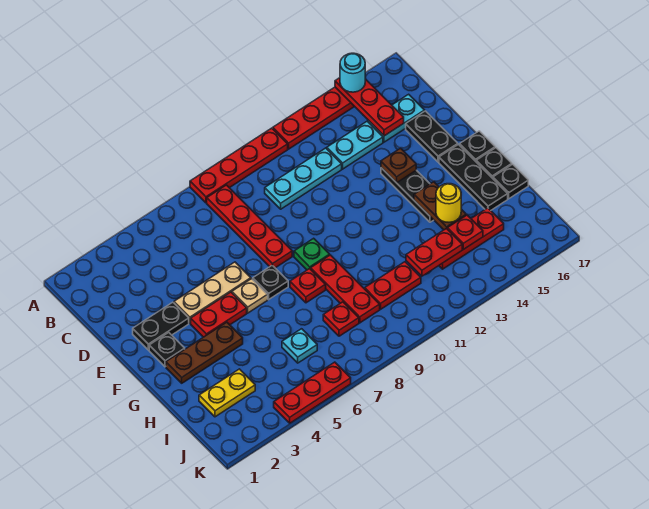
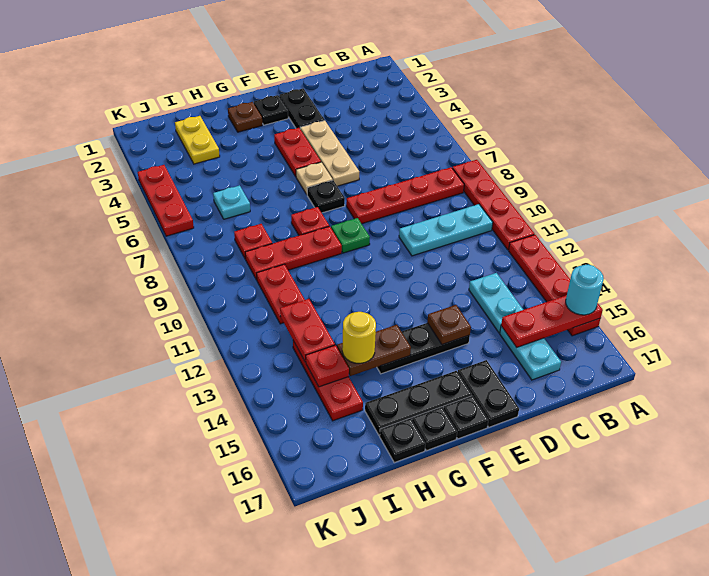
cyan 1x3 plate [265,148,342,209] -> cyan 1x3 plate turned to [399,204,493,256]
black 1x2 plate [406,111,458,162] -> black 1x2 plate turned to [458,360,519,427]
brown 1x3 plate [166,322,243,383] -> brown 1x1 plate [228,102,262,132]

